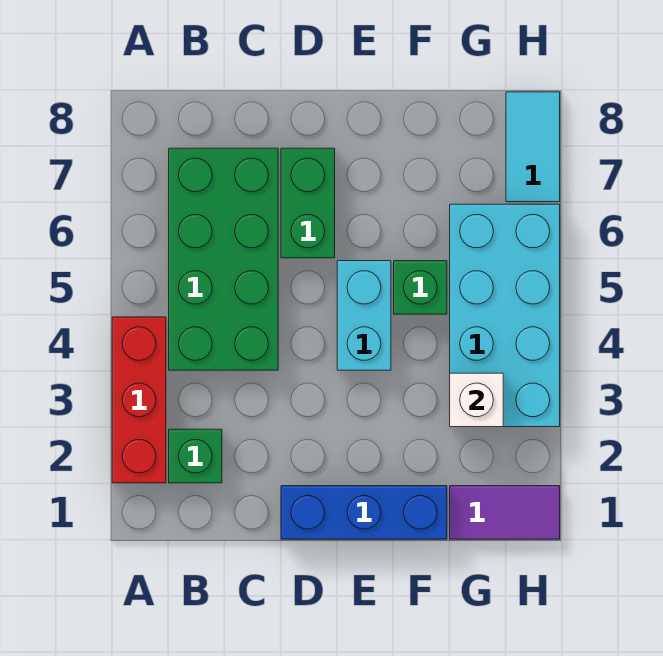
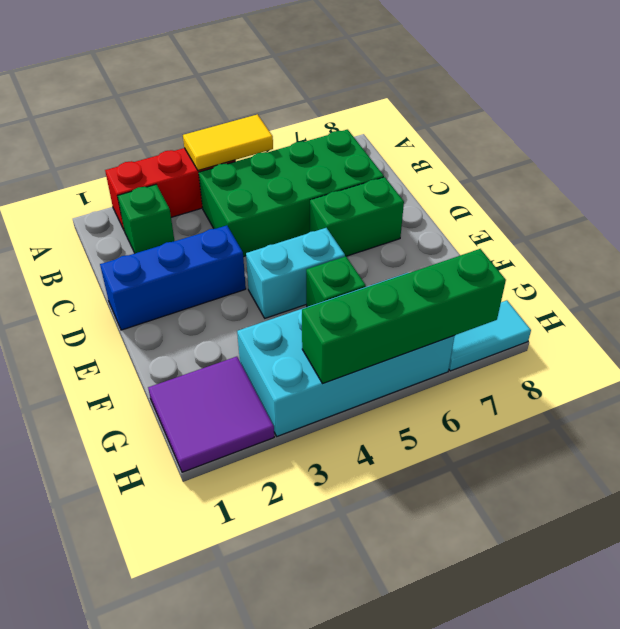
none -> yellow 1x2 tile [183,114,273,171]
blue 1x3 brick [281,486,447,539] -> blue 1x3 brick turned to [100,225,246,330]
purple 1x2 tile [450,486,560,539] -> purple 2x2 tile [148,357,274,472]
white 1x1 brick [450,373,503,427] -> none
none -> green 1x4 brick [302,249,506,384]

